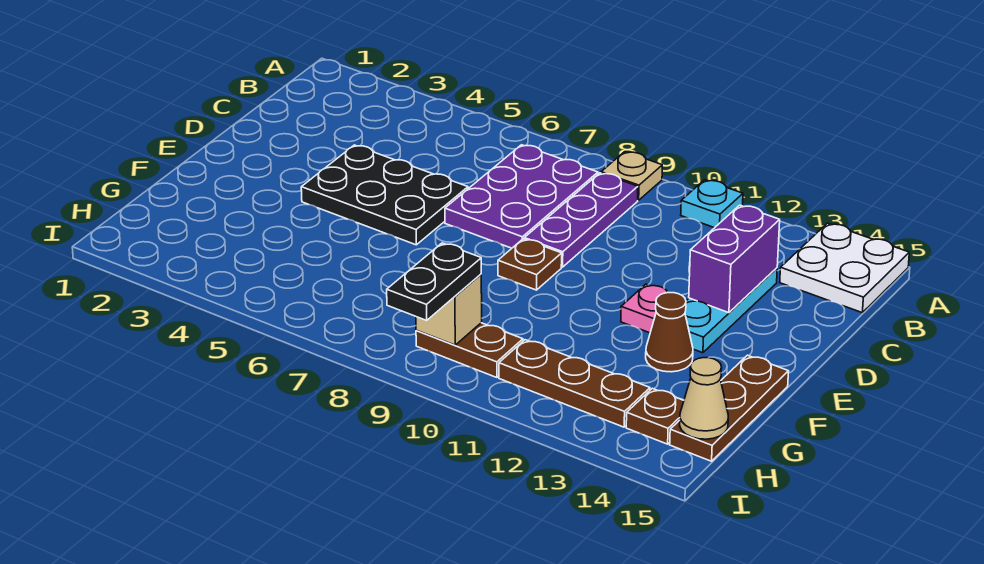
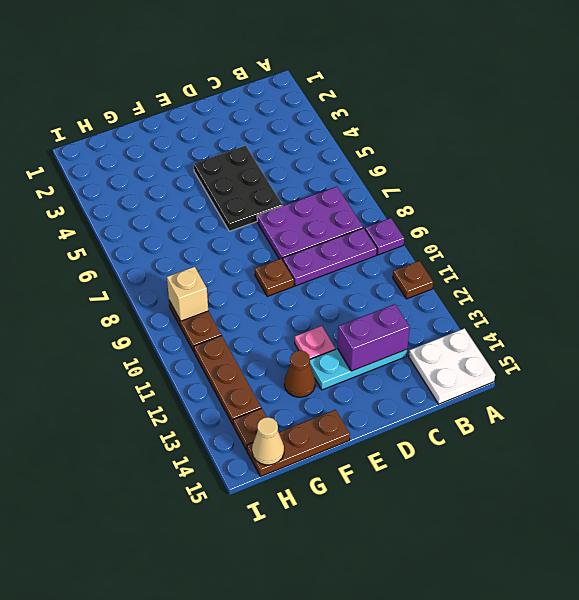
tan 1x1 plate [601,152,662,200] -> purple 1x1 plate [365,218,404,255]
cyan 1x1 plate [681,180,743,228] -> brown 1x1 plate [393,261,433,299]
black 1x2 plate [387,243,481,320] -> none

